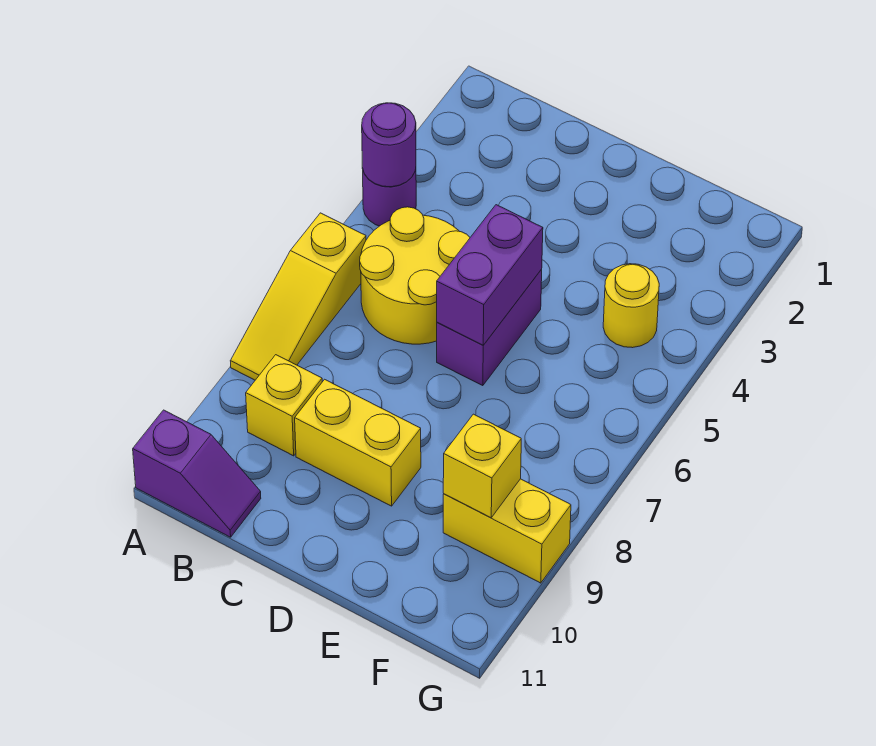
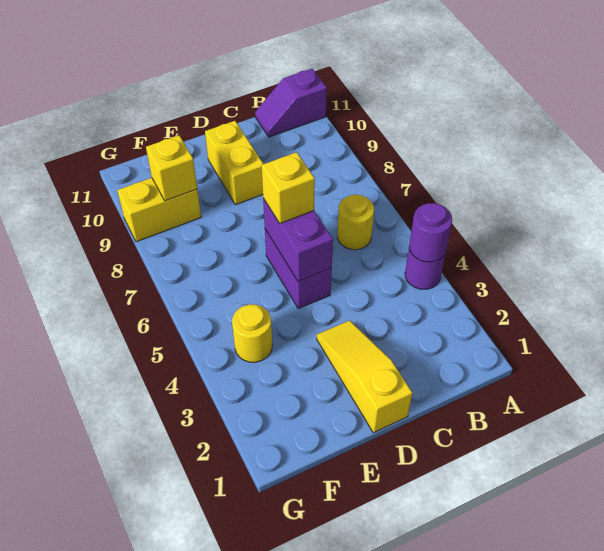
yellow 1x3 slope [231,213,366,380] -> yellow 1x3 slope moved to [317,320,412,433]
yellow 2x2 round brick [360,207,470,344] -> yellow 1x1 round brick [337,195,374,250]
yellow 1x1 brick [246,355,322,456] -> yellow 1x1 brick moved to [262,152,315,223]
yellow 1x2 brick [295,379,421,506] -> yellow 1x2 brick turned to [205,121,263,205]

